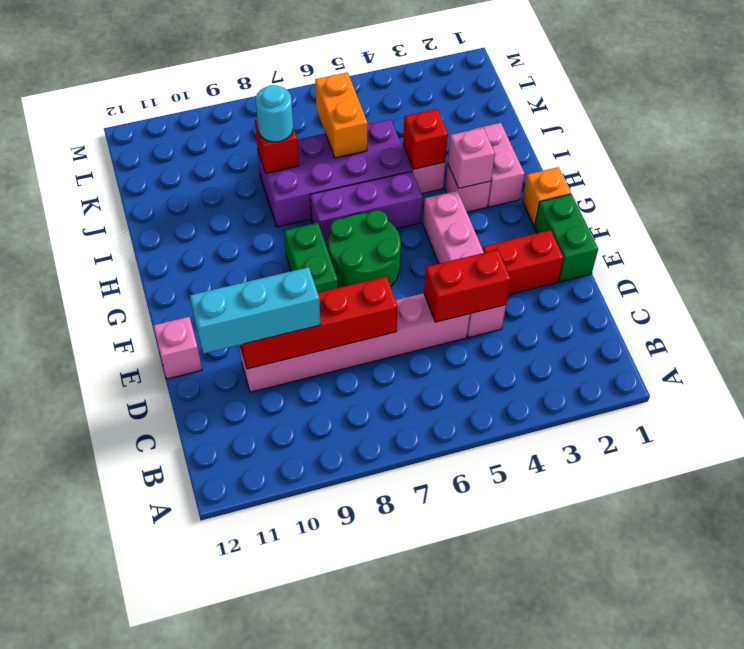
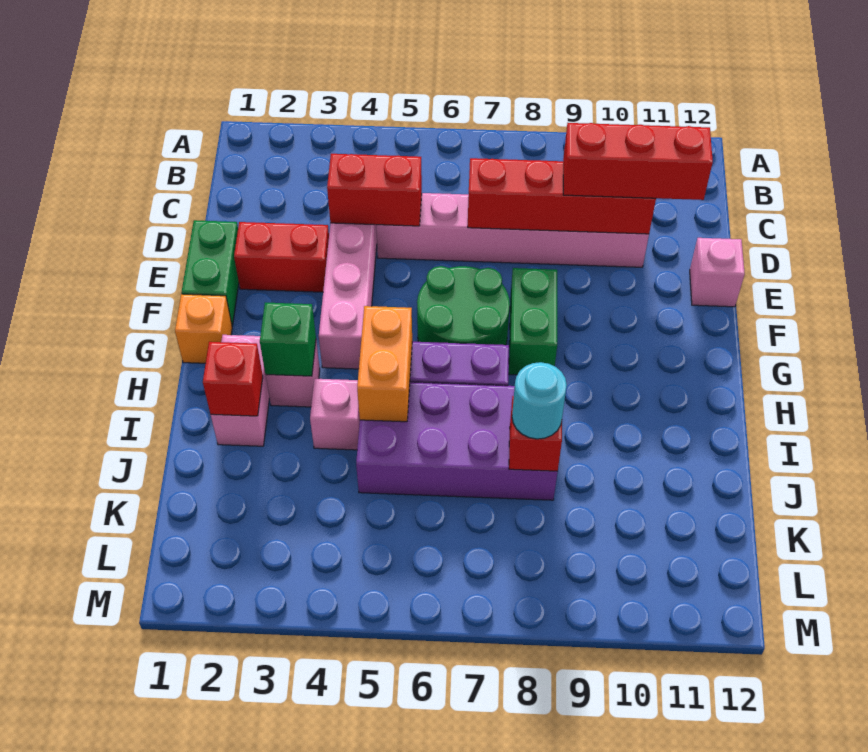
cyan 1x3 brick [190,267,320,354] -> red 1x3 brick [563,123,713,200]
pink 1x1 brick [448,128,495,188] -> green 1x1 brick [260,303,316,376]
red 1x1 brick [403,109,448,169] -> red 1x1 brick moved to [203,342,263,416]
orange 1x2 brick [315,72,368,158] -> orange 1x2 brick moved to [357,306,412,422]

